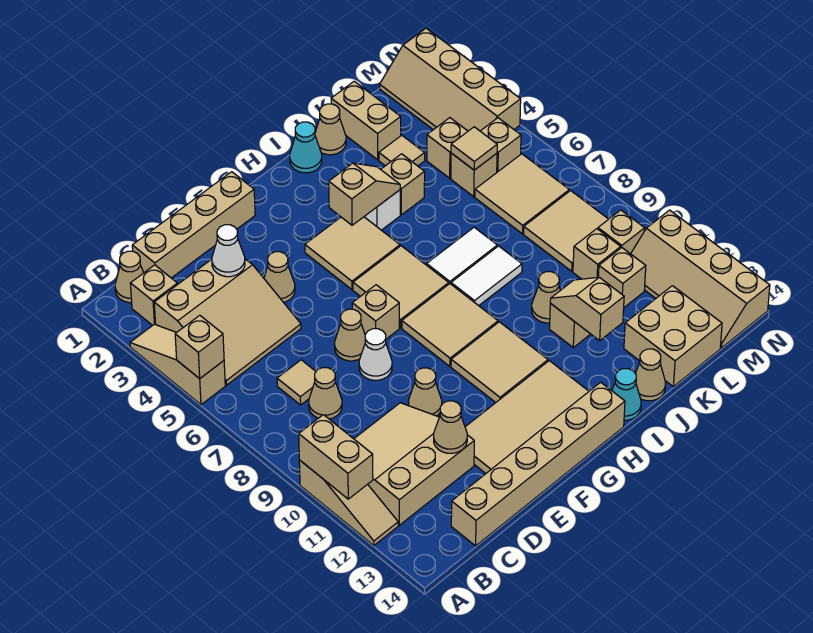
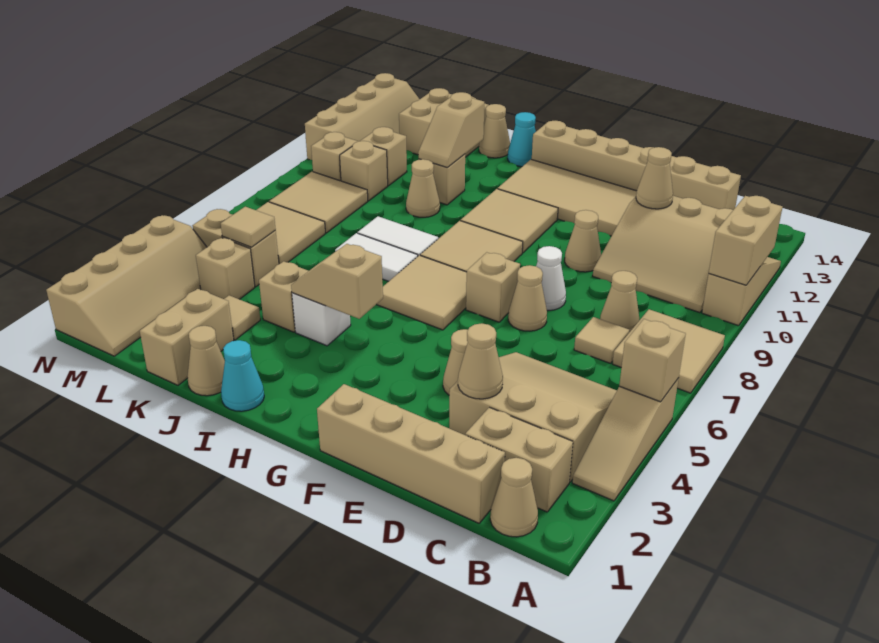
tan 1x1 brick [130,265,178,325] -> tan 1x2 brick [465,407,573,512]
white 1x1 cone [212,225,245,277] -> tan 1x1 cone [458,323,503,399]
tan 2x2 tile [305,217,400,289] -> tan 2x2 tile moved to [613,309,725,393]

